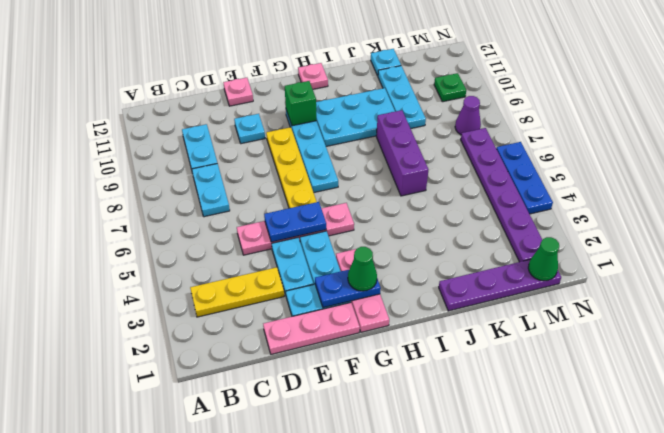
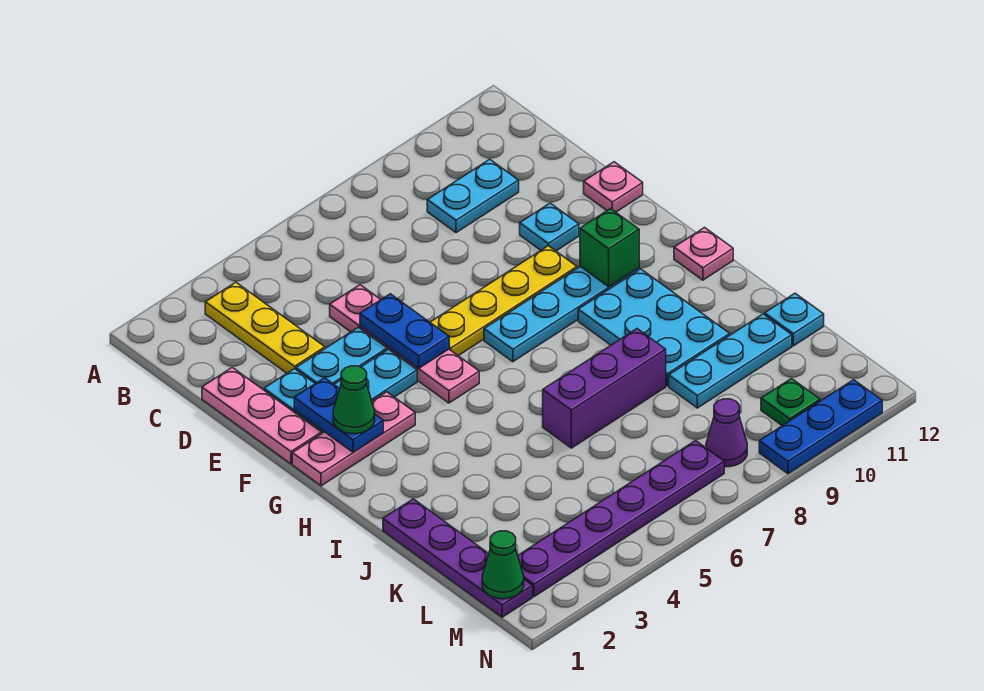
cyan 1x2 plate [192,164,230,217] -> none
blue 1x3 plate [496,142,553,214] -> blue 1x3 plate moved to [759,380,882,474]

